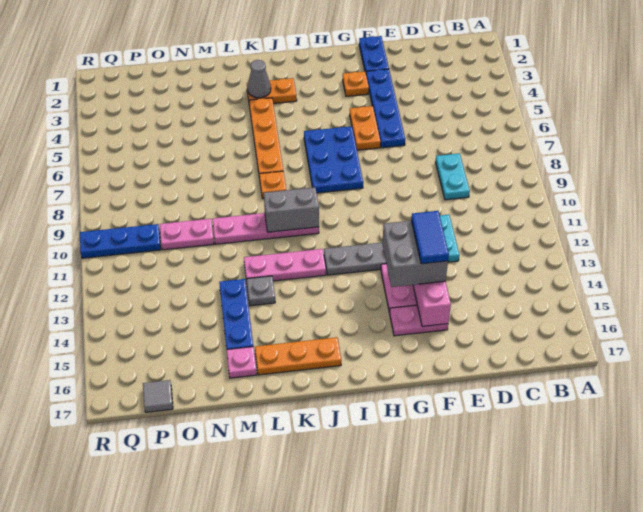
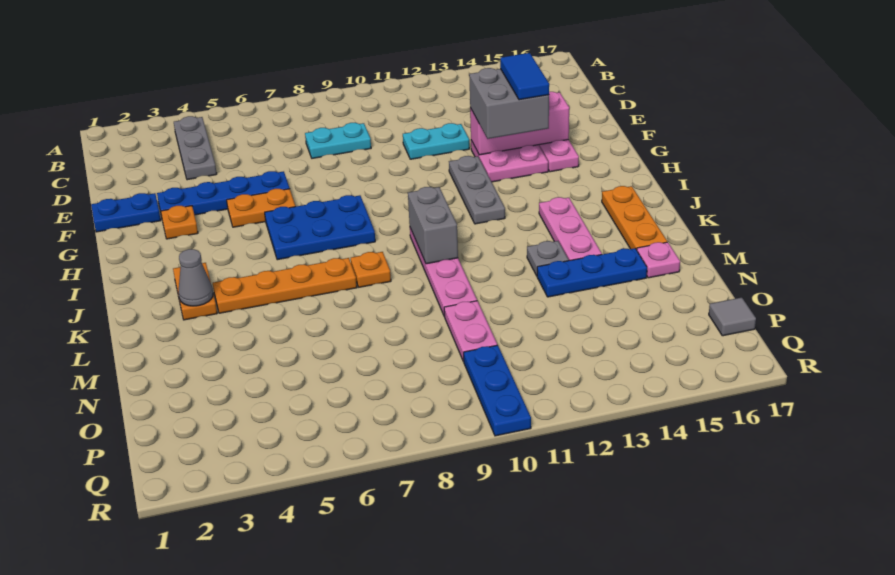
none -> grey 1x3 plate [174,116,217,180]
blue 1x2 tile [411,211,449,264] -> blue 1x2 tile turned to [500,53,549,100]
pink 1x3 plate [244,249,326,281] -> pink 1x3 plate moved to [539,197,602,261]

